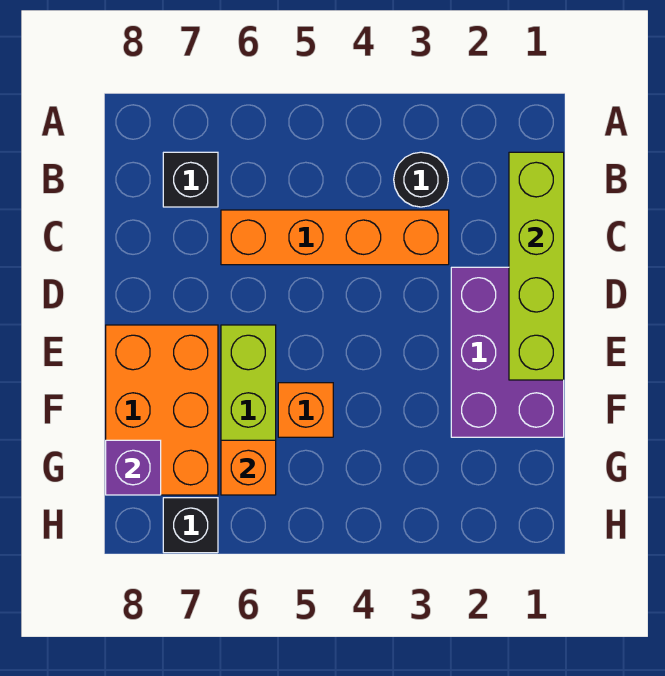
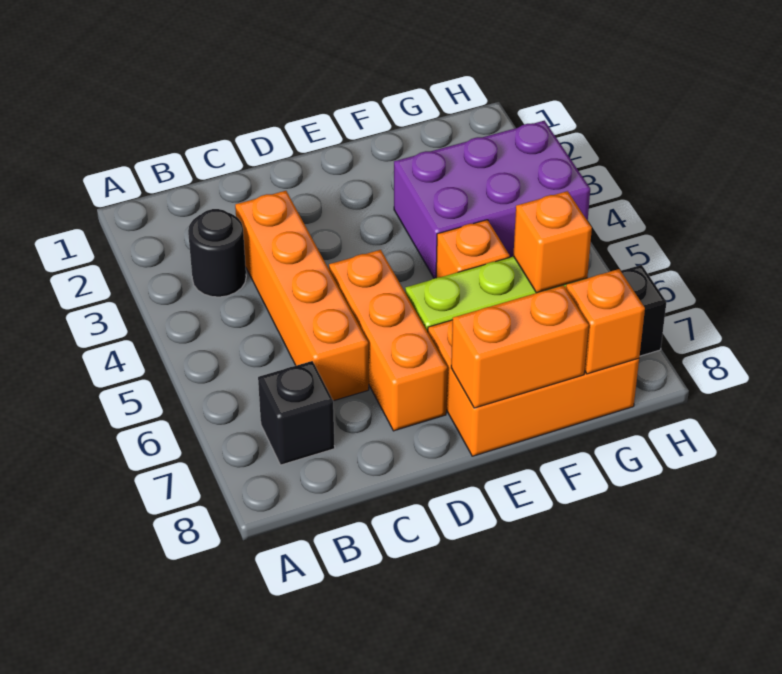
lime 1x4 brick [509,152,564,380] -> none
purple 2x3 brick [451,267,564,437] -> purple 2x3 brick moved to [394,121,590,278]
none -> orange 1x3 brick [329,250,447,431]
none -> orange 1x2 brick [451,285,589,408]
purple 1x1 brick [106,440,161,495] -> orange 1x1 brick [566,269,645,374]

